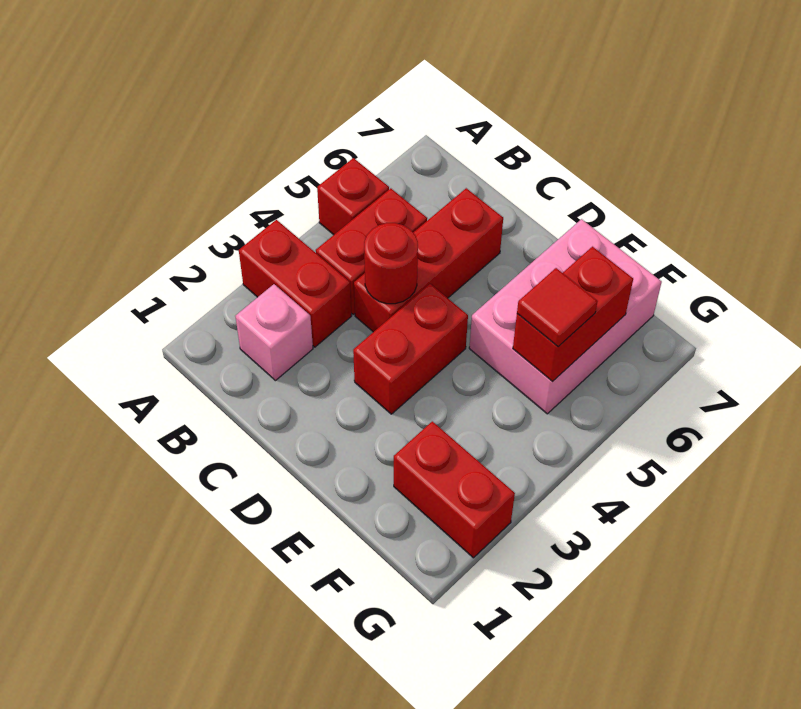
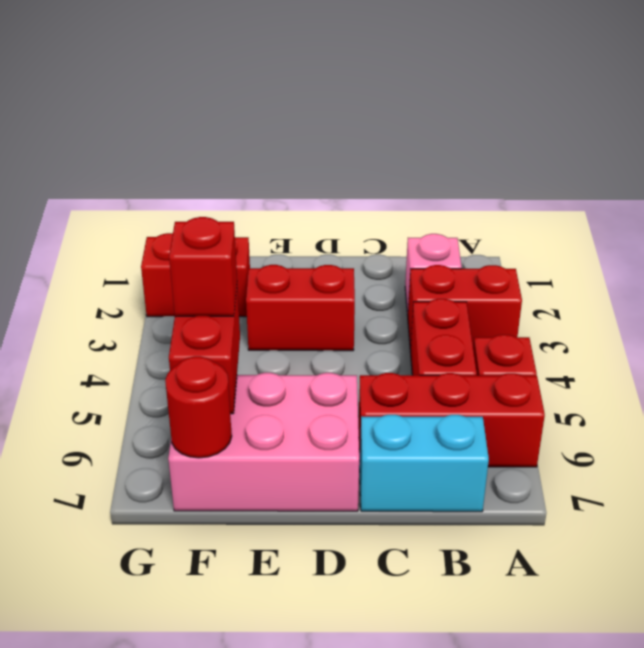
none -> cyan 1x2 brick [360,415,489,512]
red 1x3 brick [354,188,503,332] -> red 1x3 brick turned to [359,373,545,467]
red 1x1 round brick [364,223,418,304] -> red 1x1 round brick moved to [165,356,232,458]
red 1x2 brick [353,284,468,414] -> red 1x2 brick turned to [246,265,355,351]
pink 2x3 brick [469,219,662,414] -> pink 2x3 brick turned to [168,373,359,511]
red 1x1 tile [517,268,598,347] -> red 1x1 brick [169,217,237,316]

